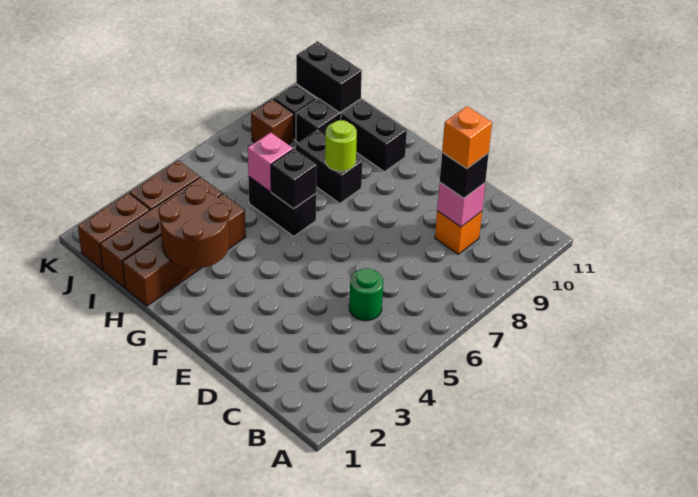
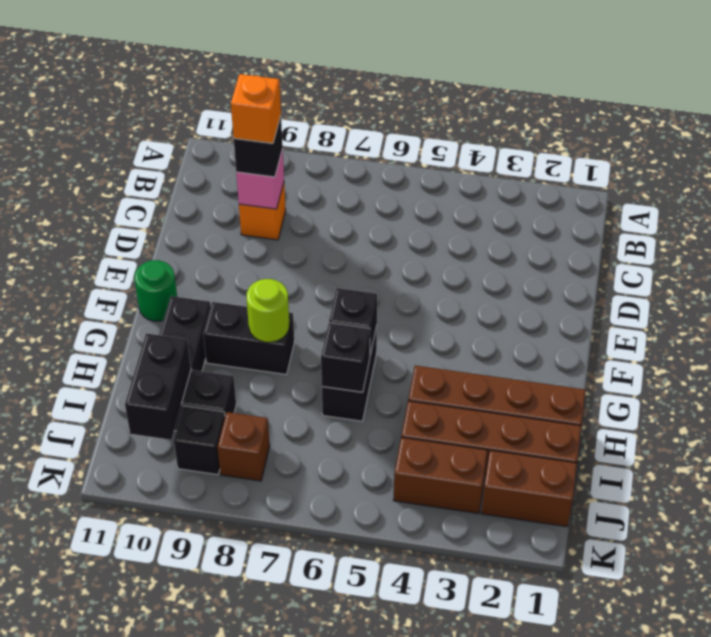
green 1x1 round brick [349,269,383,321] -> green 1x1 round brick moved to [134,260,177,321]
brown 2x2 round brick [159,186,230,269] -> none
black 1x2 brick [296,130,362,203] -> black 1x2 brick turned to [203,302,294,375]
pink 1x1 brick [248,132,293,192] -> black 1x1 brick [321,323,370,392]

